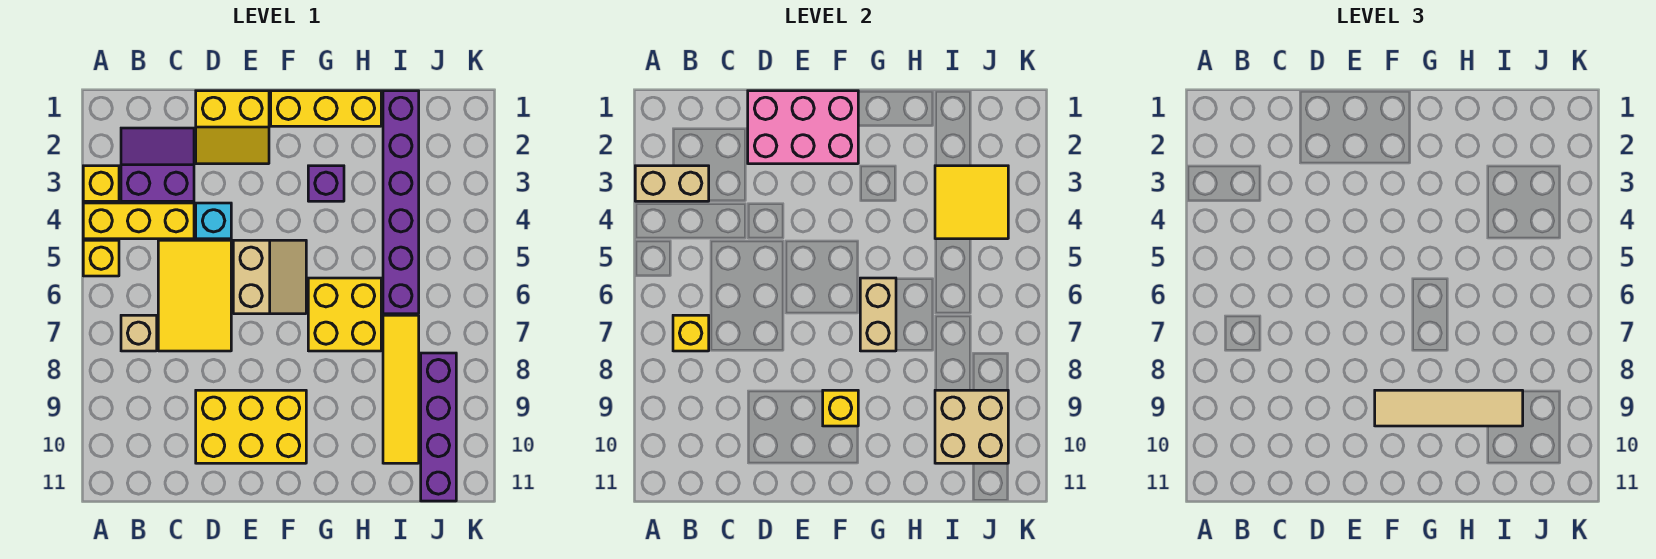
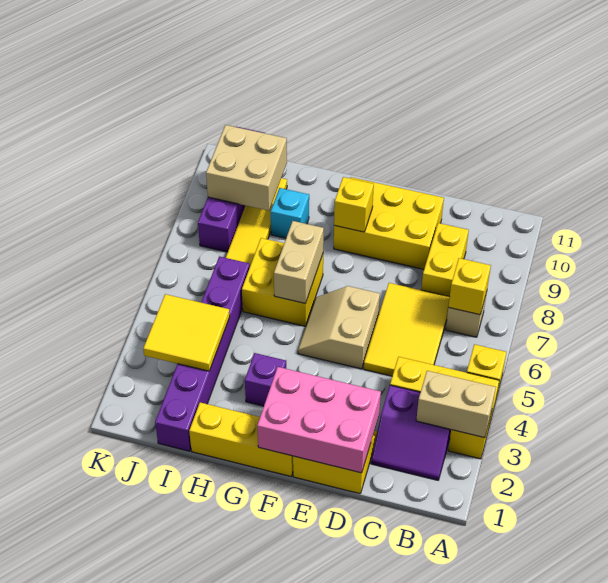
none -> yellow 1x2 brick [421,223,469,297]
cyan 1x1 brick [196,203,231,239] -> cyan 1x1 brick moved to [271,188,309,238]
tan 1x4 tile [1375,390,1523,426] -> none

